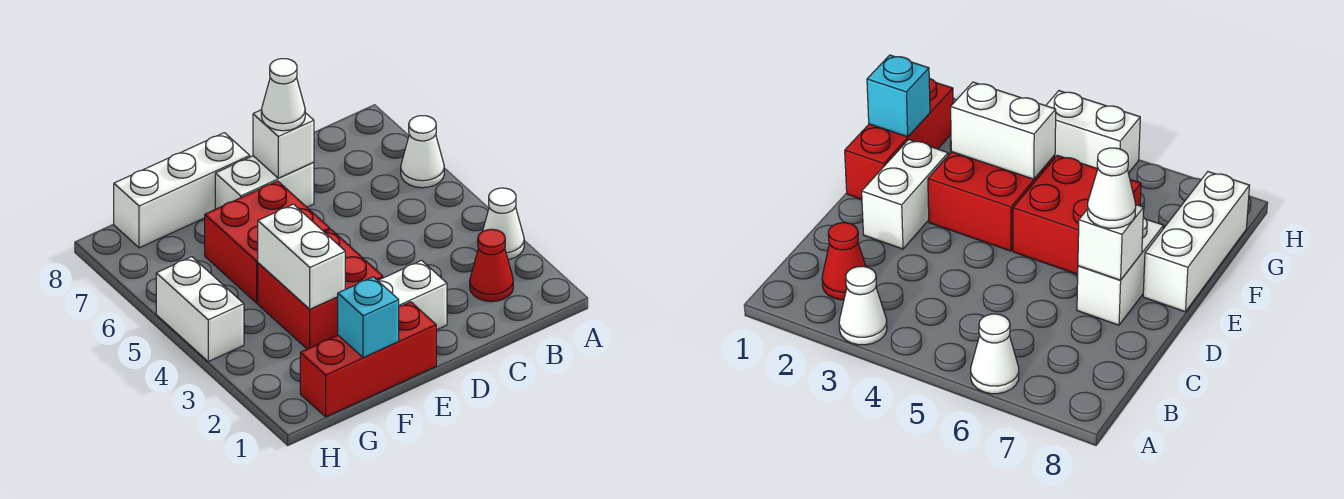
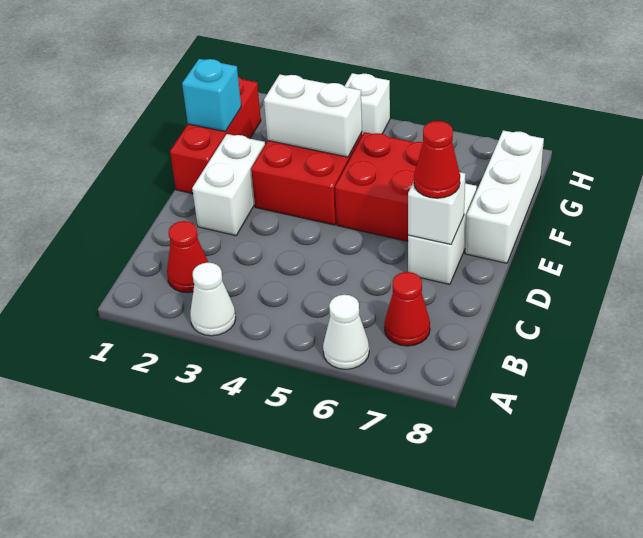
none -> red 1x1 cone [384,272,430,346]
white 1x1 cone [261,59,305,131] -> red 1x1 cone [414,121,460,198]
white 1x2 brick [156,257,244,362] -> white 1x1 brick [345,73,390,135]

